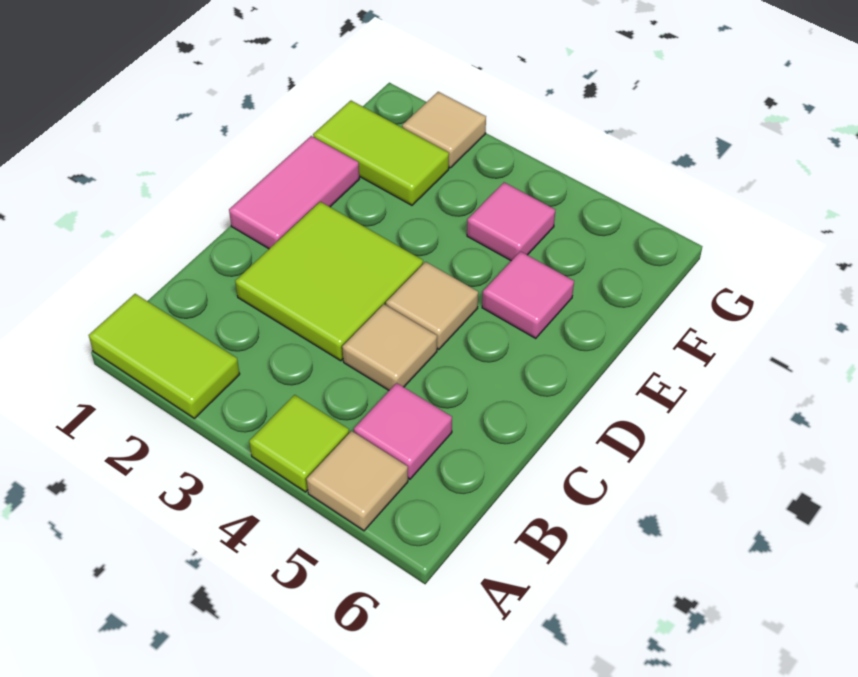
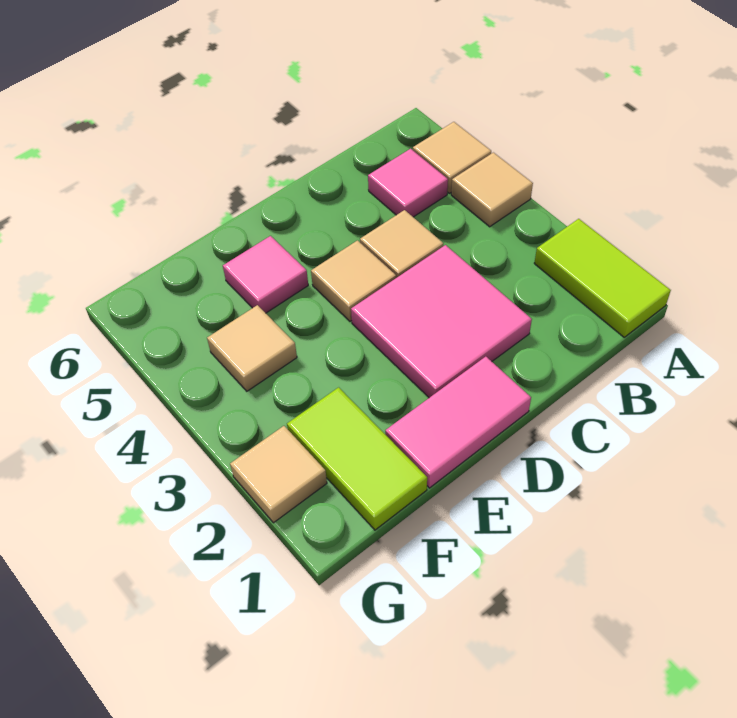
lime 1x1 tile [249,395,349,492] -> tan 1x1 tile [451,153,533,227]
lime 2x2 tile [235,202,423,361] -> pink 2x2 tile [351,245,532,398]
pink 1x1 tile [467,182,555,261] -> tan 1x1 tile [207,305,297,391]

